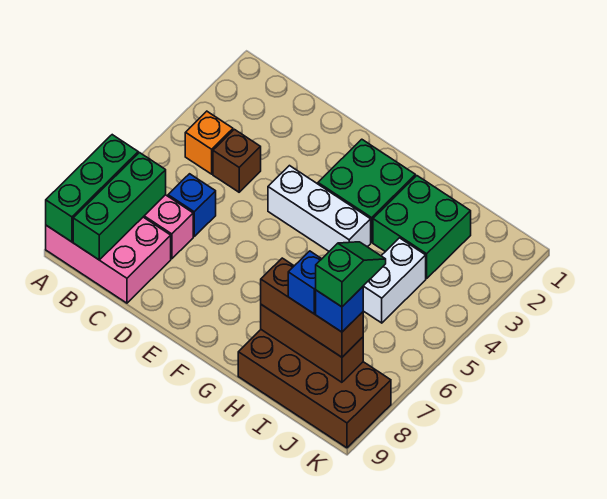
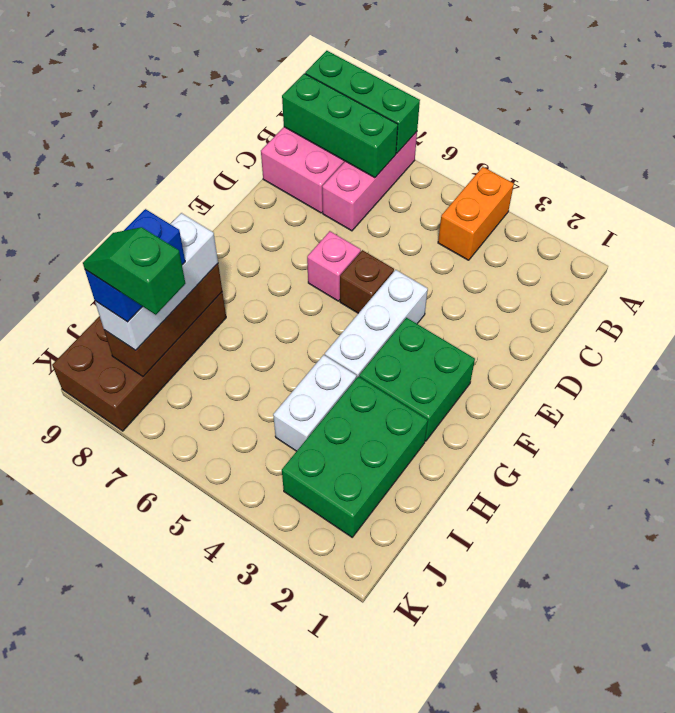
orange 1x1 brick [185,111,233,174] -> orange 1x2 brick [438,167,514,260]
brown 1x1 brick [213,129,261,192] -> brown 1x1 brick moved to [340,250,394,313]
blue 1x1 brick [168,174,216,236] -> none
none -> pink 1x1 brick [307,231,361,301]
green 2x2 brick [373,176,471,279] -> green 2x3 brick [282,376,428,537]
brown 1x3 brick [261,258,363,357] -> white 1x3 brick [95,213,218,350]
white 1x2 brick [363,238,426,323] -> white 1x2 brick turned to [273,355,356,451]
green 1x2 slope [316,242,386,307] -> green 1x2 slope turned to [83,227,185,315]

